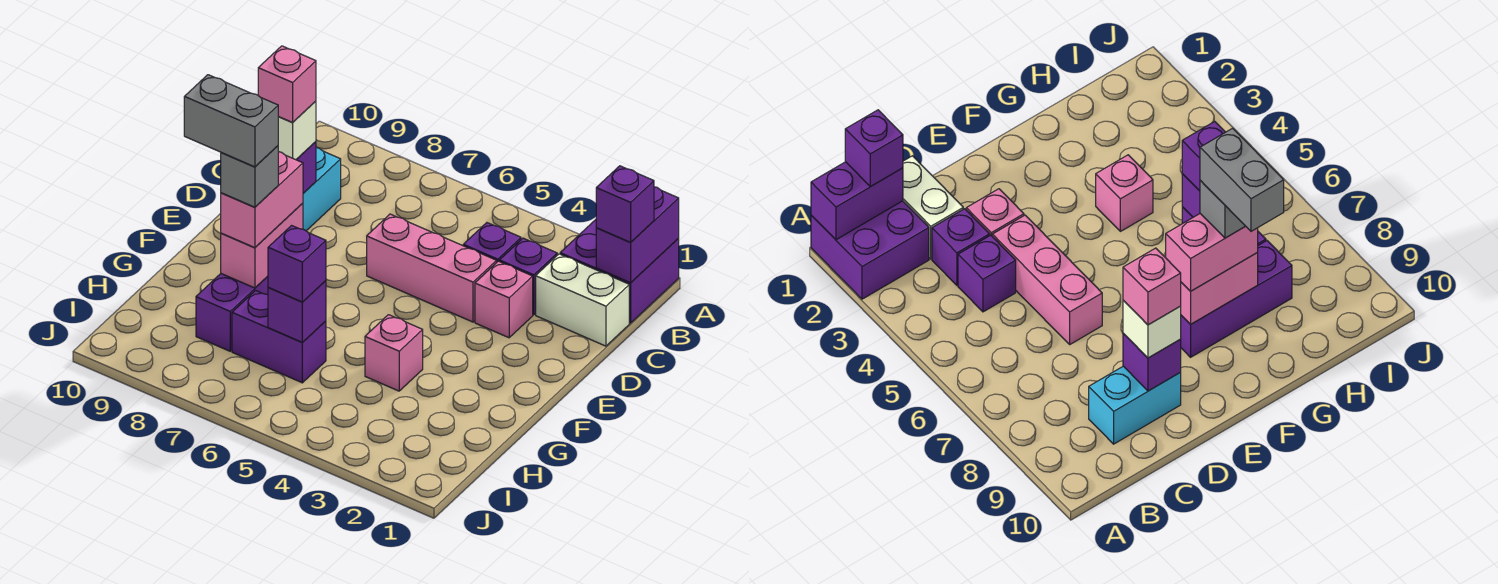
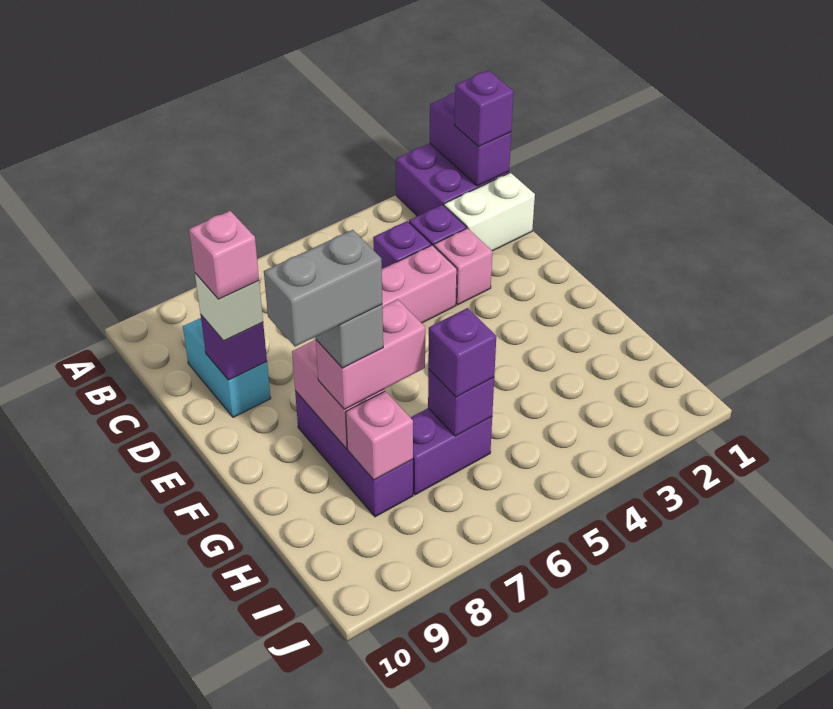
pink 1x2 brick [221,152,303,248] -> pink 1x2 brick turned to [316,299,425,409]
pink 1x1 brick [365,315,423,391] -> pink 1x1 brick moved to [346,391,413,480]

